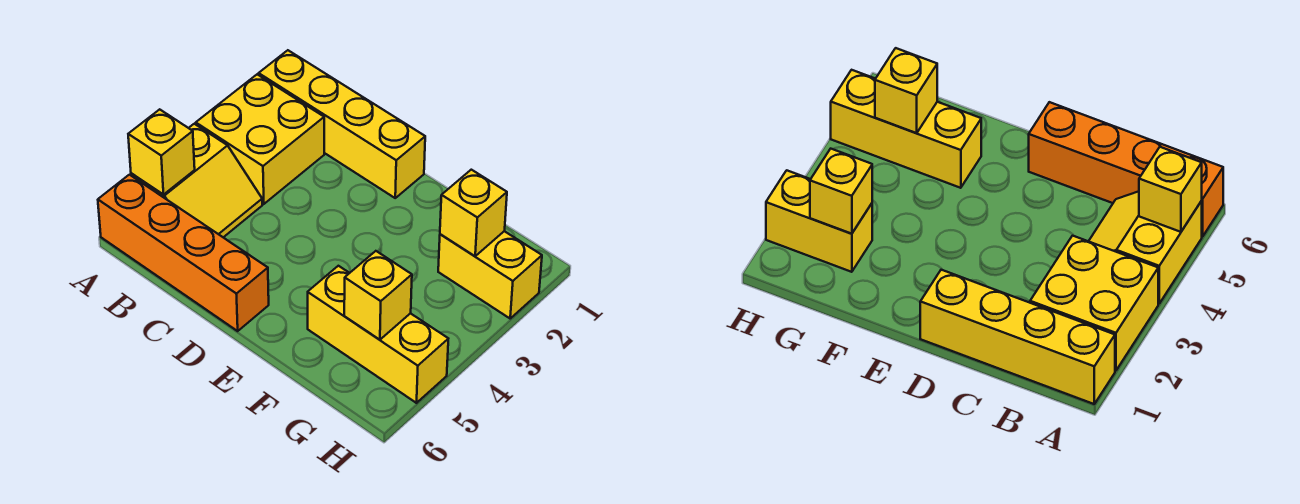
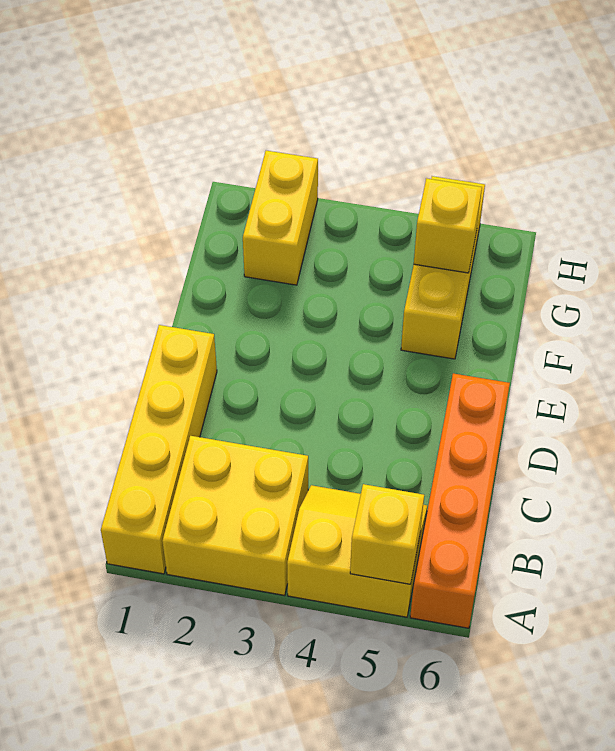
yellow 1x1 brick [440,170,507,256] -> none

